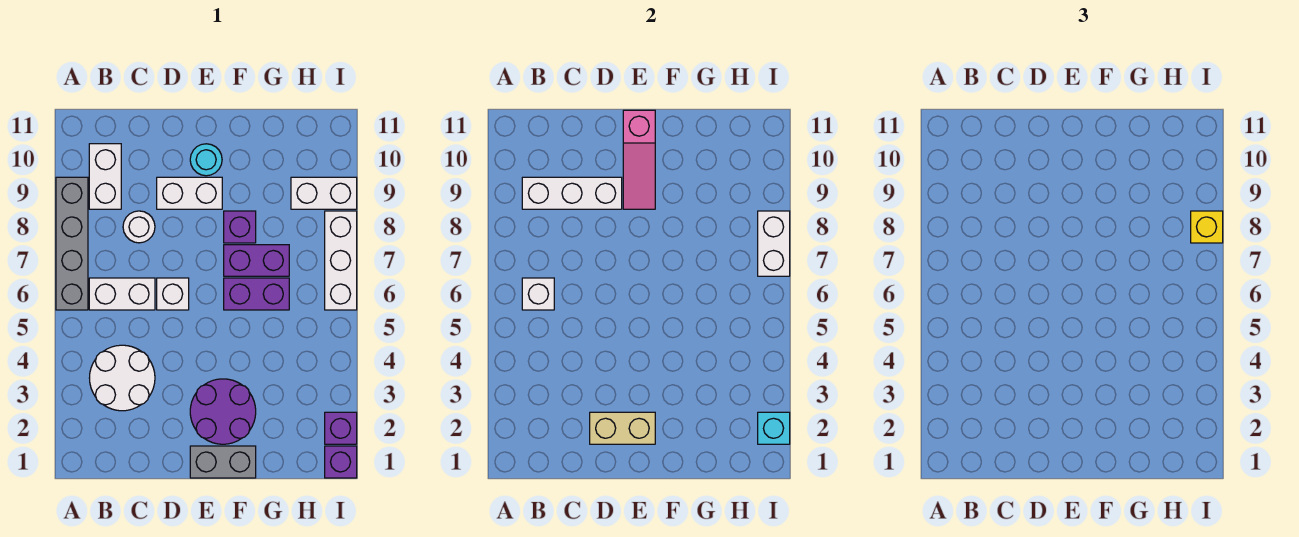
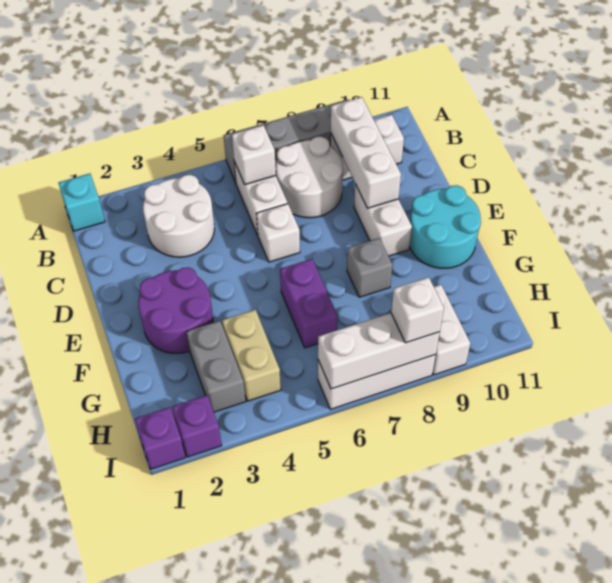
white 1x1 round brick [123,211,155,243] -> white 2x2 round brick [276,137,343,218]
tan 1x2 brick [590,412,655,444] -> tan 1x2 brick moved to [222,310,281,401]
grey 1x2 brick [190,446,256,478] -> grey 1x2 brick moved to [186,321,246,412]
pink 1x3 slope [623,110,655,209] -> none
cyan 1x1 round brick [190,144,222,176] -> cyan 2x2 round brick [410,185,481,268]
purple 1x2 brick [224,245,289,276] -> none
purple 1x1 brick [224,211,256,243] -> grey 1x1 brick [347,238,393,297]
cyan 1x1 brick [758,412,790,444] -> cyan 1x1 brick moved to [59,173,105,231]
white 1x2 brick [758,211,790,276] -> white 1x3 brick [318,313,440,389]
yellow 1x1 brick [1191,211,1223,243] -> white 1x1 brick [391,277,444,343]

